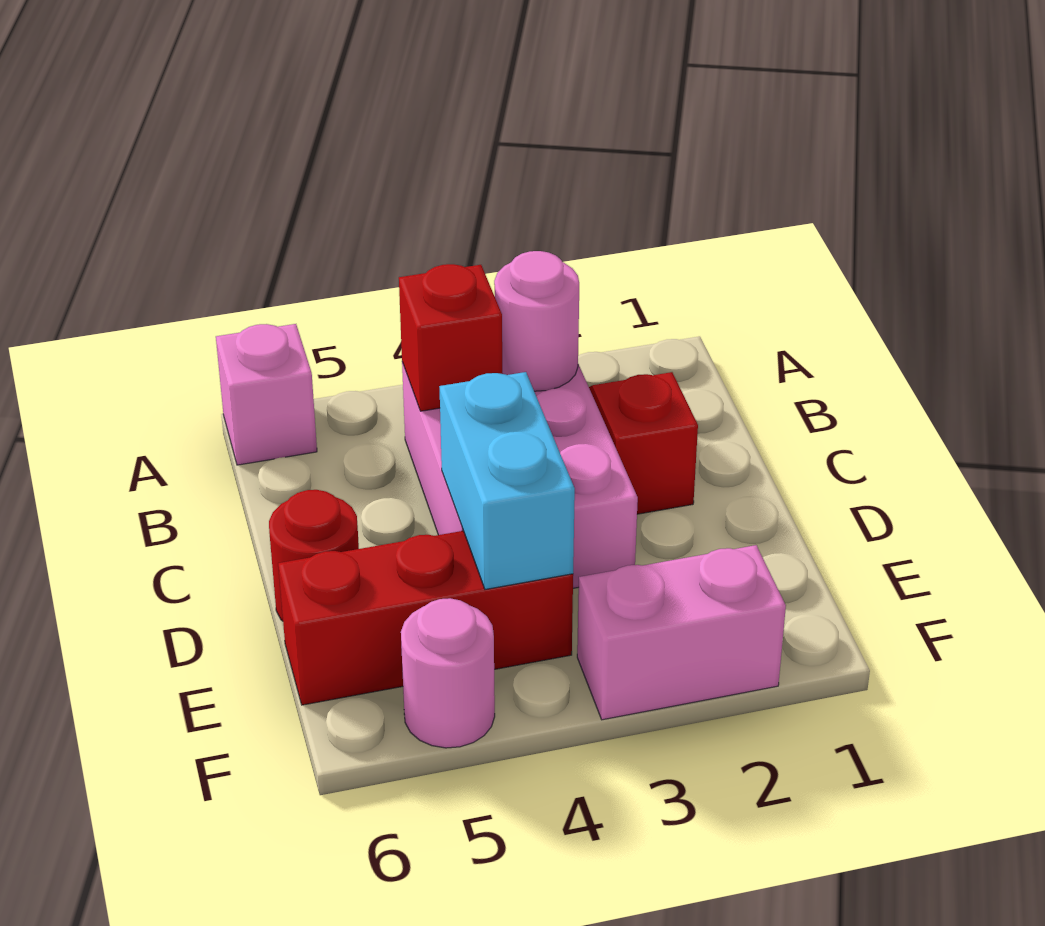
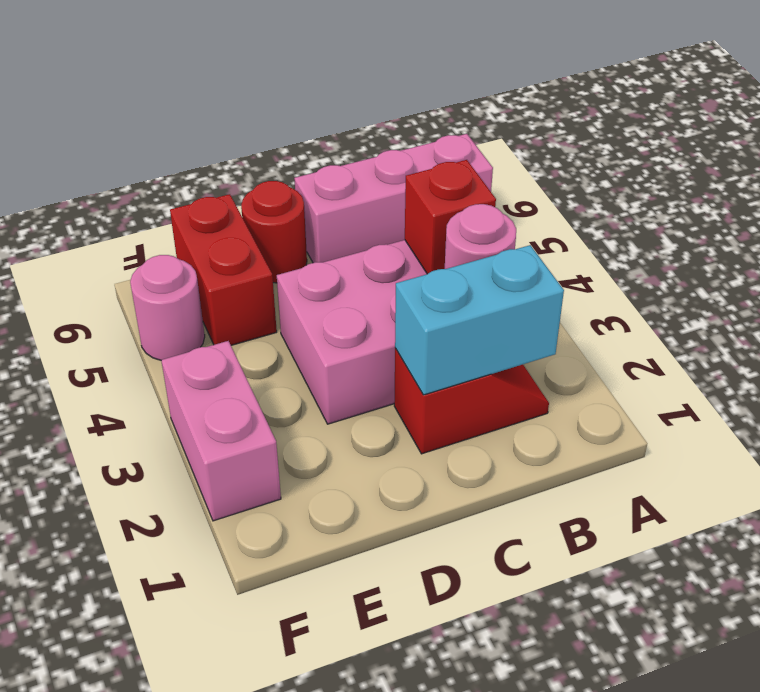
pink 1x1 brick [216,324,317,465] -> pink 1x3 brick [294,134,493,263]
cyan 1x2 brick [439,372,575,589] -> cyan 1x2 brick moved to [395,245,564,395]
red 1x3 brick [278,531,573,705] -> red 1x2 brick [170,194,277,345]

